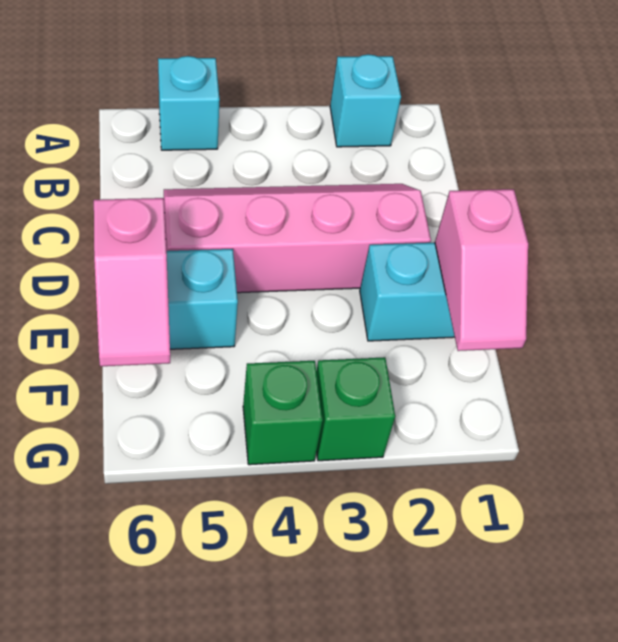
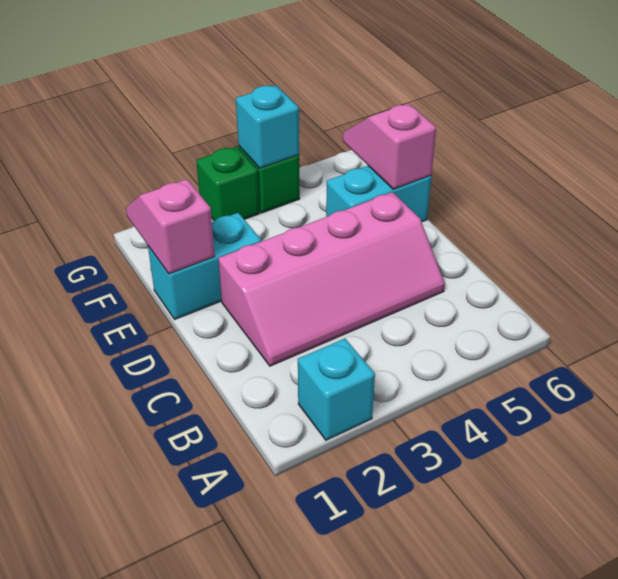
cyan 1x1 brick [158,56,220,150] -> cyan 1x1 brick moved to [236,85,299,168]

